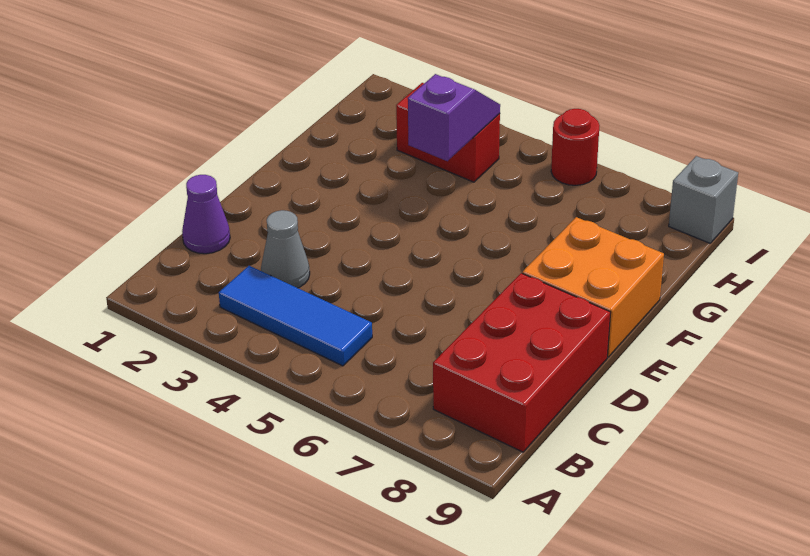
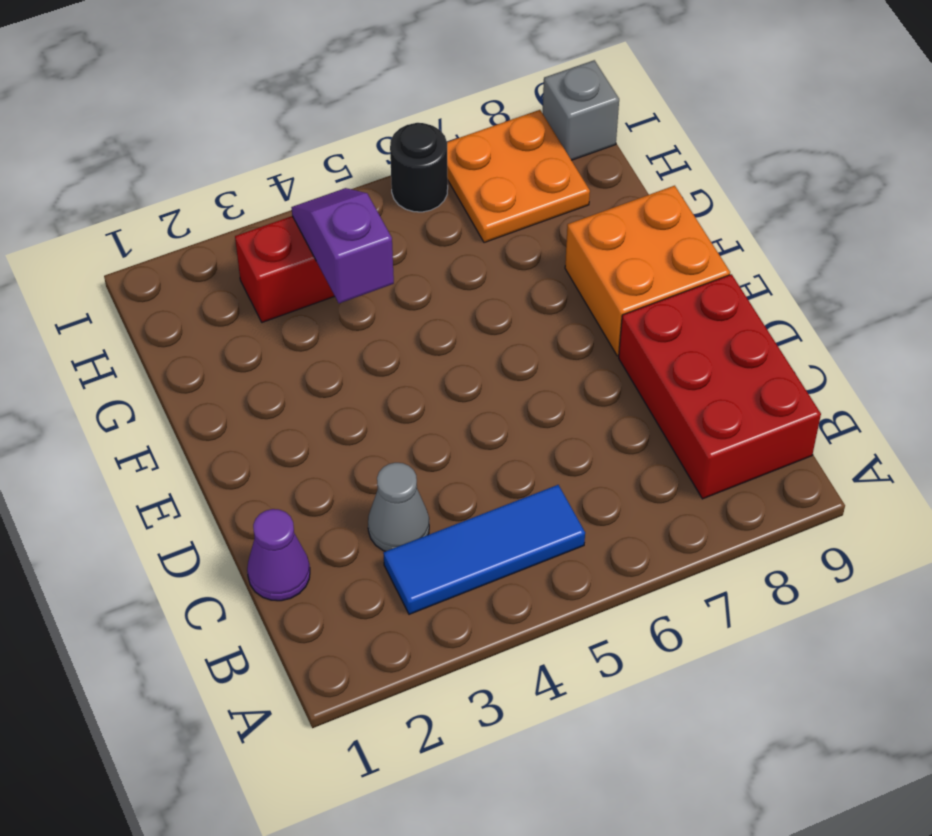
none -> orange 2x2 plate [447,110,590,243]
red 1x1 round brick [551,109,600,185] -> black 1x1 round brick [390,123,448,212]

